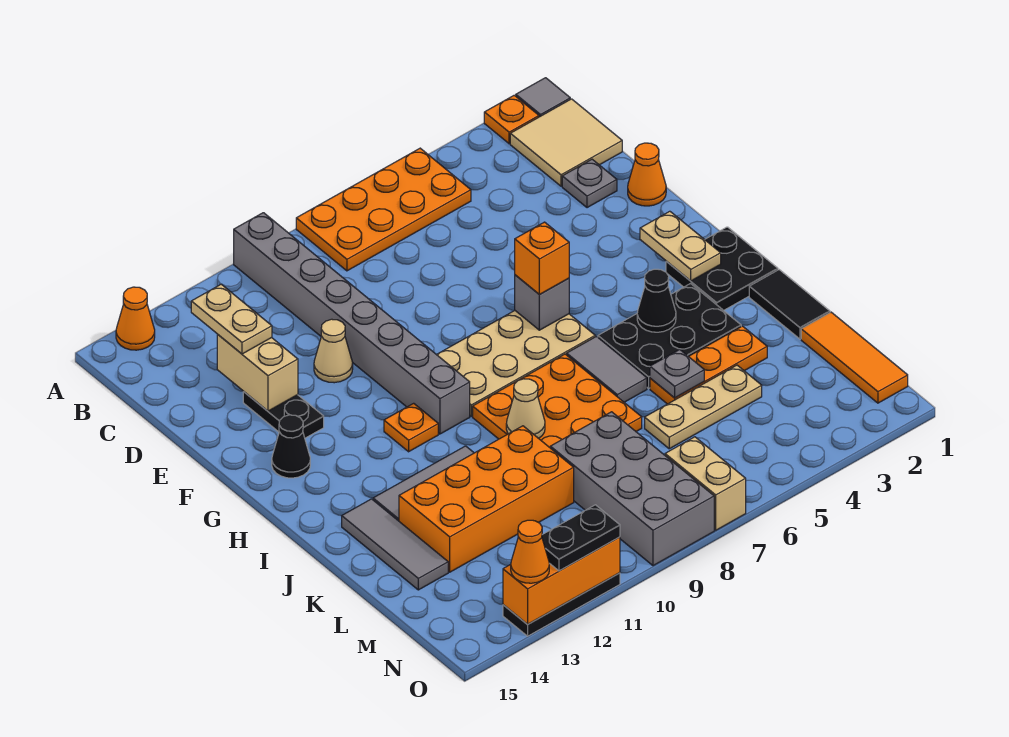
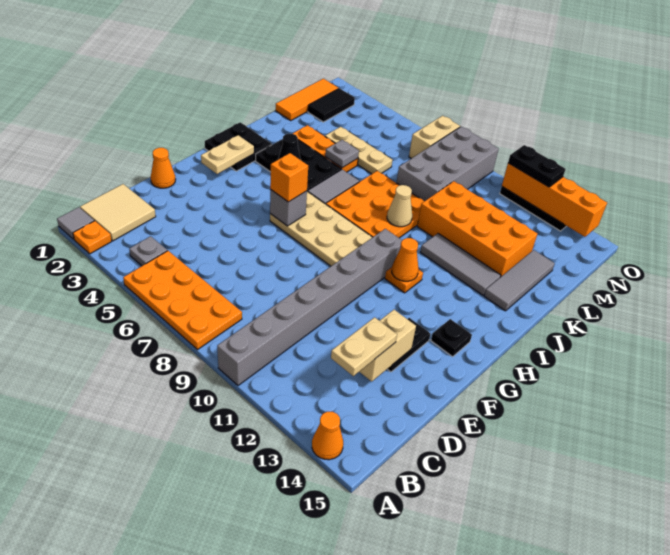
grey 1x1 plate [562,159,617,208] -> grey 1x1 plate moved to [129,236,167,266]
tan 1x1 cone [314,319,353,383] -> none
black 1x1 cone [272,415,310,478] -> black 1x1 plate [431,319,472,357]
black 1x2 tile [749,270,830,339] -> black 1x2 tile moved to [308,88,355,122]
orange 1x3 brick [503,537,620,624] -> orange 1x4 brick [502,163,607,237]
orange 1x1 cone [511,520,549,583] -> orange 1x1 cone moved to [392,238,419,281]

